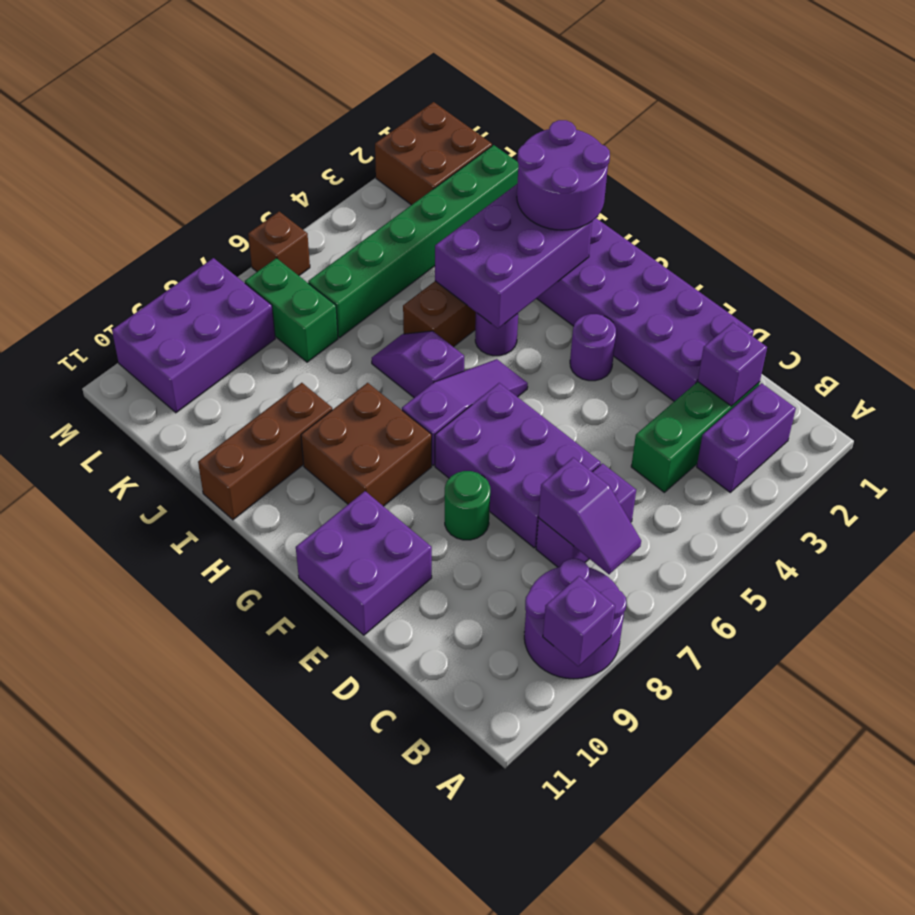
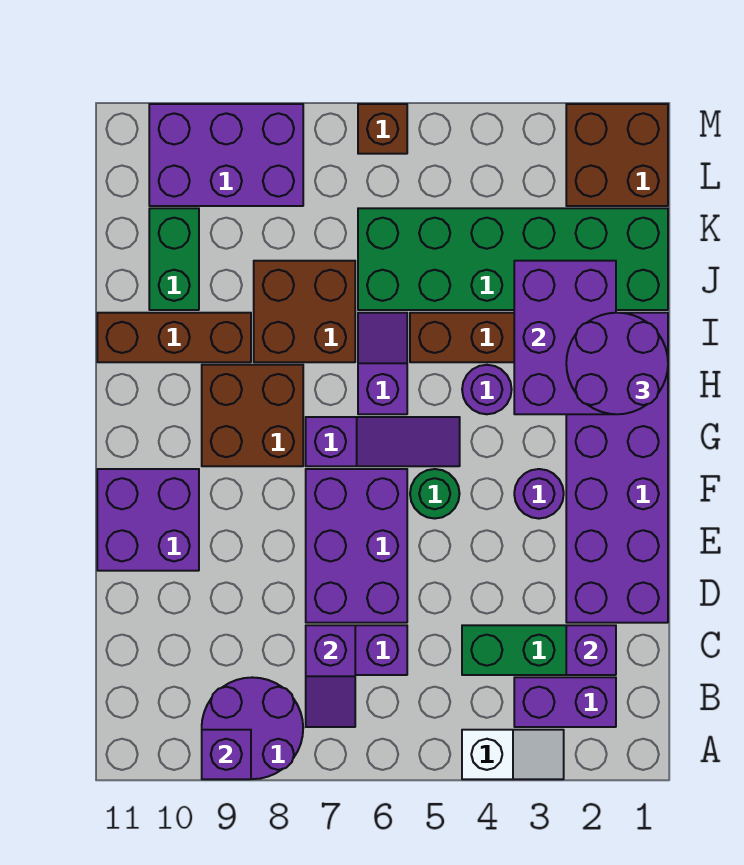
none -> white 1x2 slope [462,730,564,779]
green 1x1 round brick [445,471,490,540] -> green 1x1 round brick moved to [410,469,460,519]
purple 2x3 brick [435,184,592,329] -> purple 2x3 brick turned to [514,261,616,414]
none -> brown 2x2 brick [254,261,355,362]
green 1x6 brick [308,145,518,338] -> green 2x6 brick [358,208,668,310]
green 1x2 brick [245,258,338,362] -> green 1x2 brick moved to [149,208,199,310]

